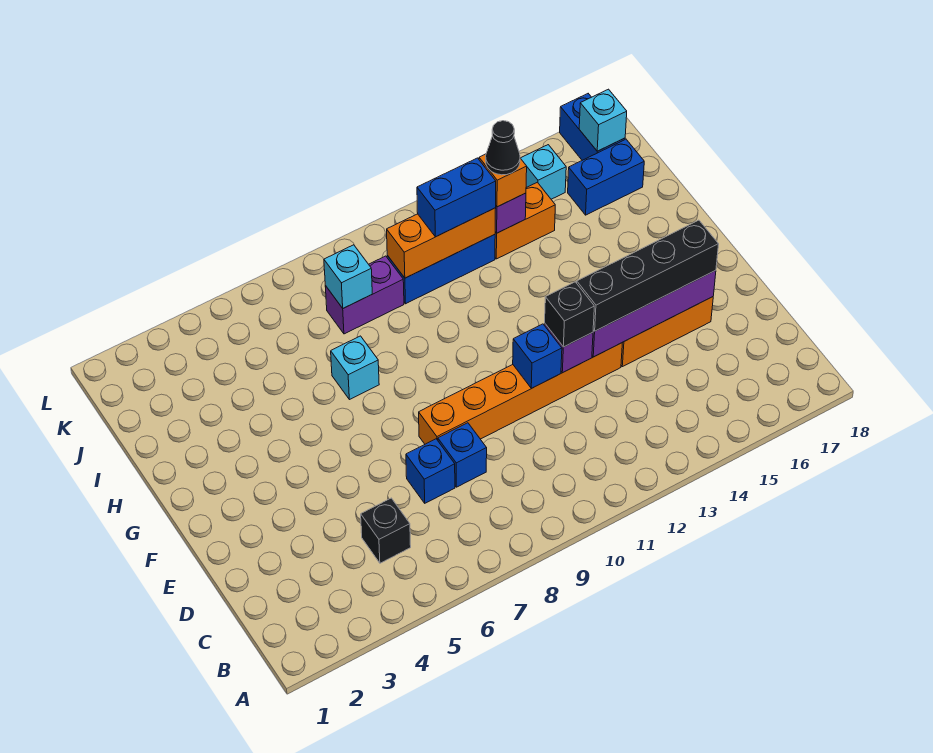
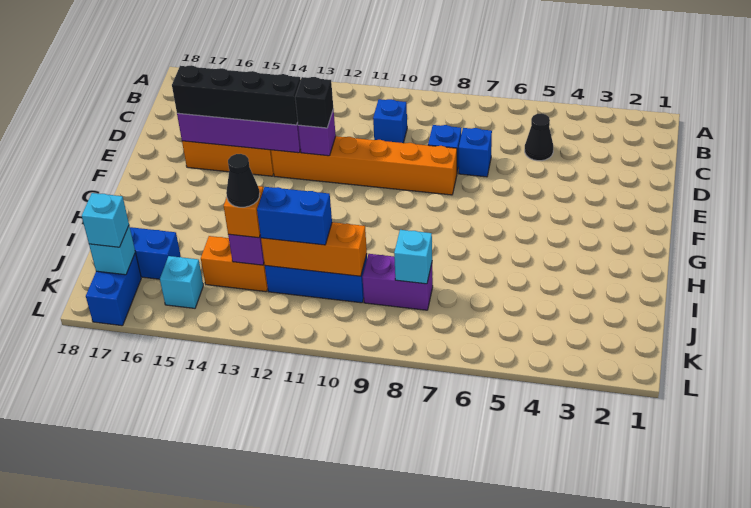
black 1x1 brick [361,498,411,563] -> black 1x1 cone [525,113,553,161]
blue 1x1 brick [513,324,562,388] -> blue 1x1 brick moved to [373,99,407,143]
cyan 1x1 brick [331,336,379,400] -> cyan 1x1 brick moved to [82,193,129,247]

